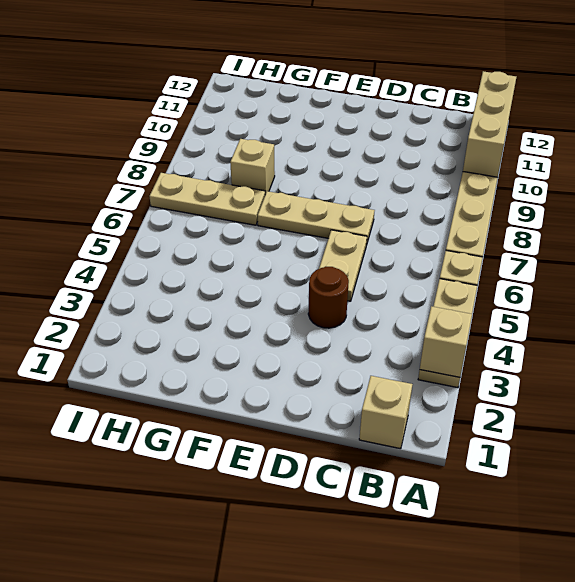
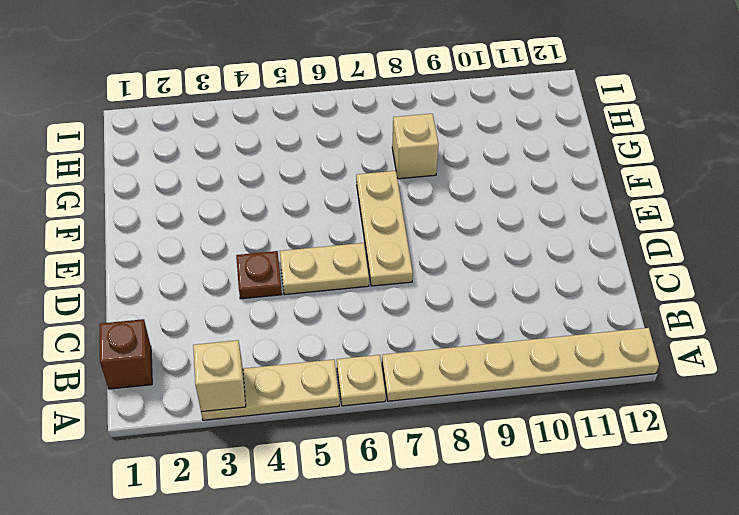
tan 1x3 brick [463,71,516,177] -> none
tan 1x1 brick [359,376,413,449] -> brown 1x1 brick [100,319,152,389]
brown 1x1 round brick [308,267,349,328] -> brown 1x1 plate [236,251,282,299]
tan 1x3 plate [149,173,265,225] -> none

